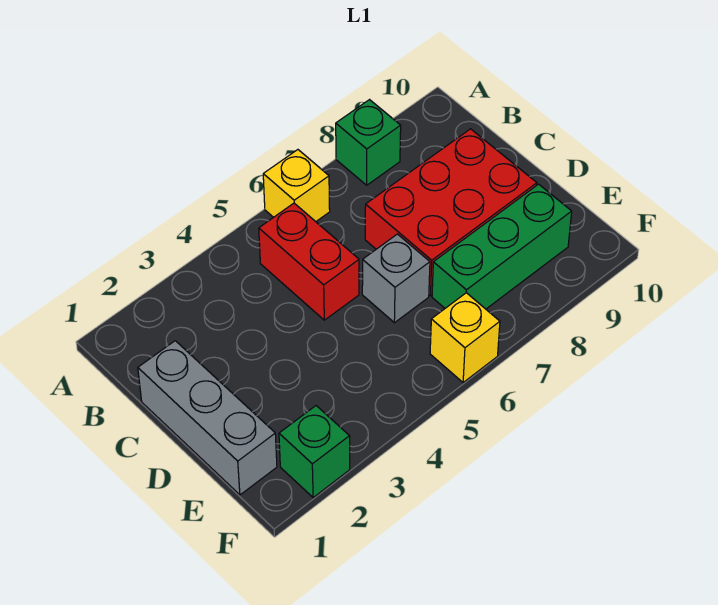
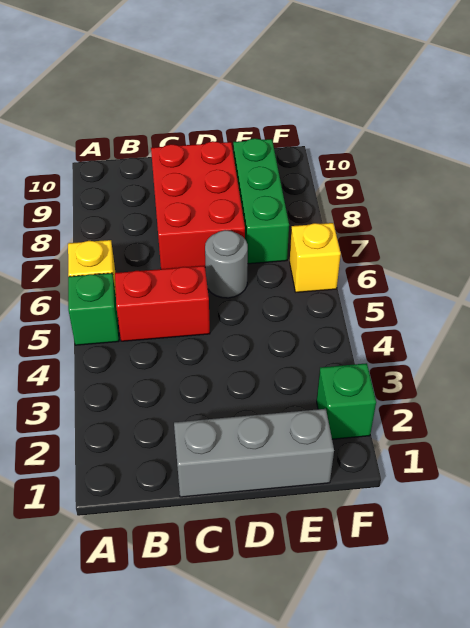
green 1x1 brick [336,100,401,185] -> green 1x1 brick moved to [68,273,119,345]
grey 1x1 brick [362,234,430,323] -> grey 1x1 round brick [205,230,248,298]

